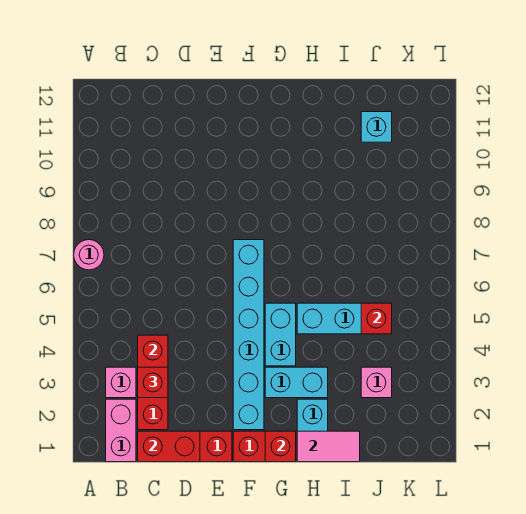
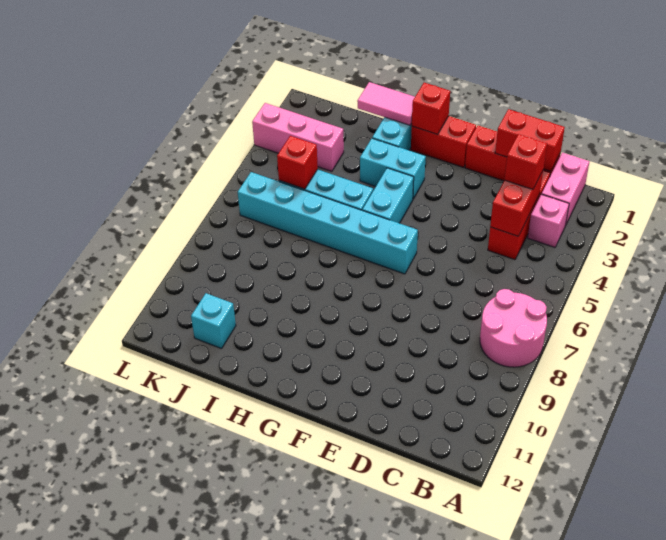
pink 1x1 round brick [74,240,104,270] -> pink 2x2 round brick [480,289,547,367]
cyan 1x6 brick [233,240,264,430] -> cyan 1x6 brick turned to [238,172,418,274]
pink 1x1 brick [361,367,392,398] -> pink 1x3 brick [252,103,344,171]

